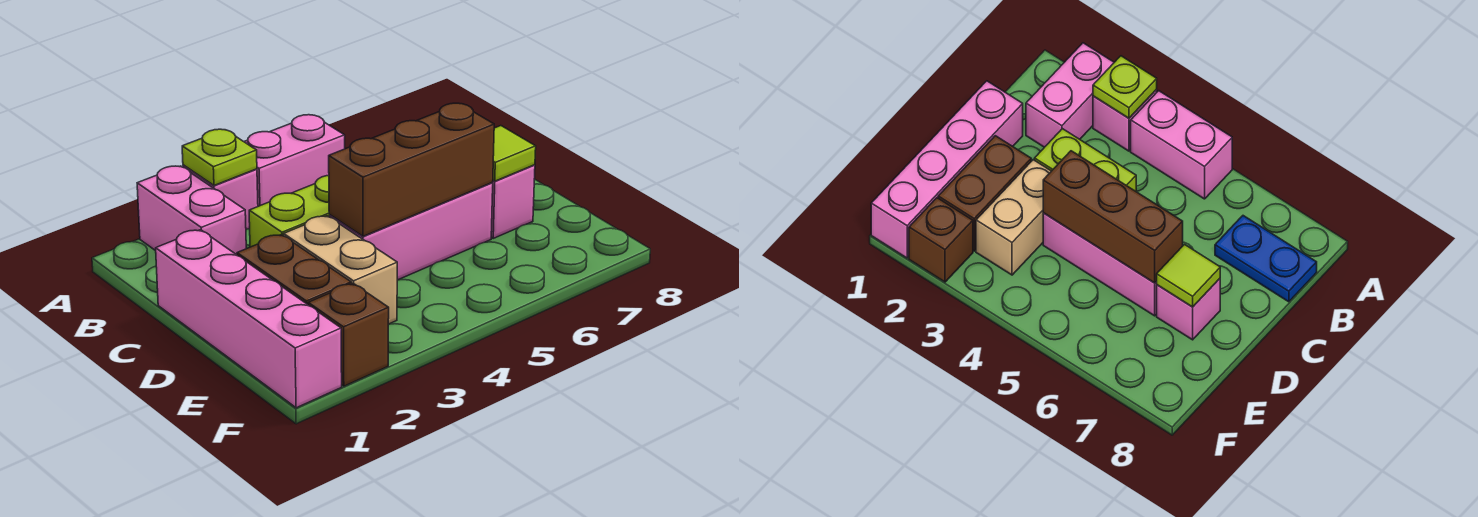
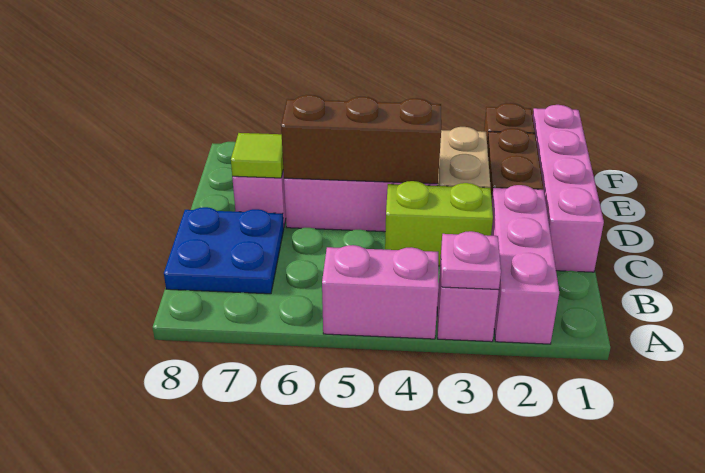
pink 1x2 brick [137,166,246,255] -> pink 1x3 brick [491,185,559,344]
lime 1x1 plate [182,129,257,185] -> pink 1x1 plate [441,231,501,290]
blue 1x2 plate [1215,216,1317,302] -> blue 2x2 plate [164,207,284,294]

